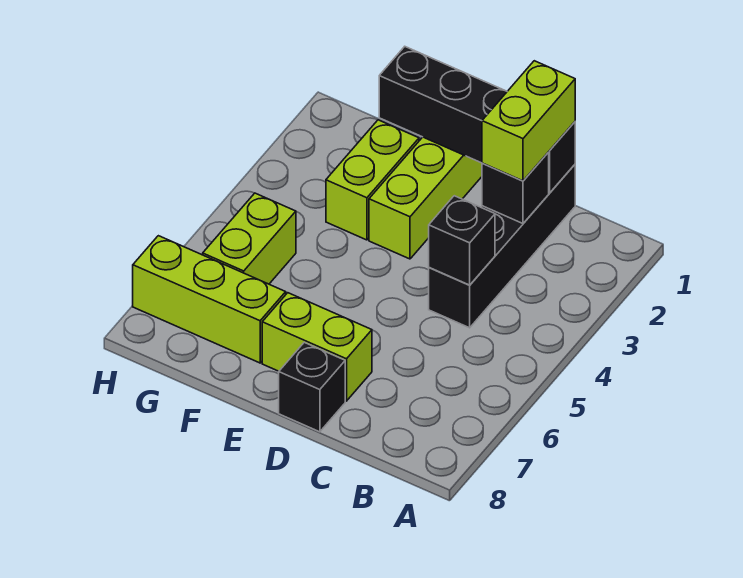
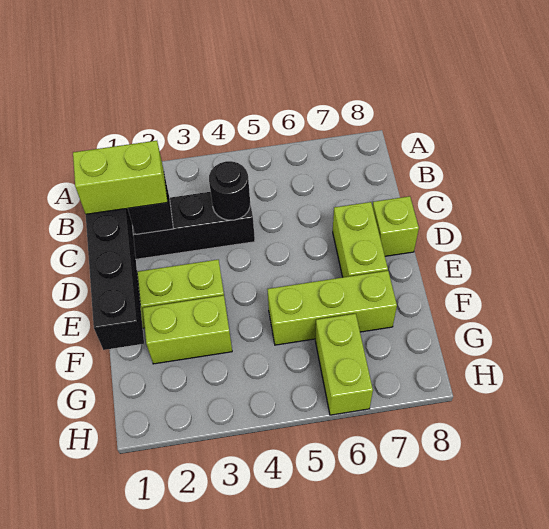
black 1x1 brick [429,196,495,285] -> black 1x1 round brick [209,161,250,220]
black 1x1 brick [279,342,345,432] -> lime 1x1 brick [373,196,419,256]
lime 1x3 brick [133,236,286,363] -> lime 1x3 brick turned to [268,271,397,345]
lime 1x2 brick [203,193,296,284] -> lime 1x2 brick turned to [315,314,373,415]

